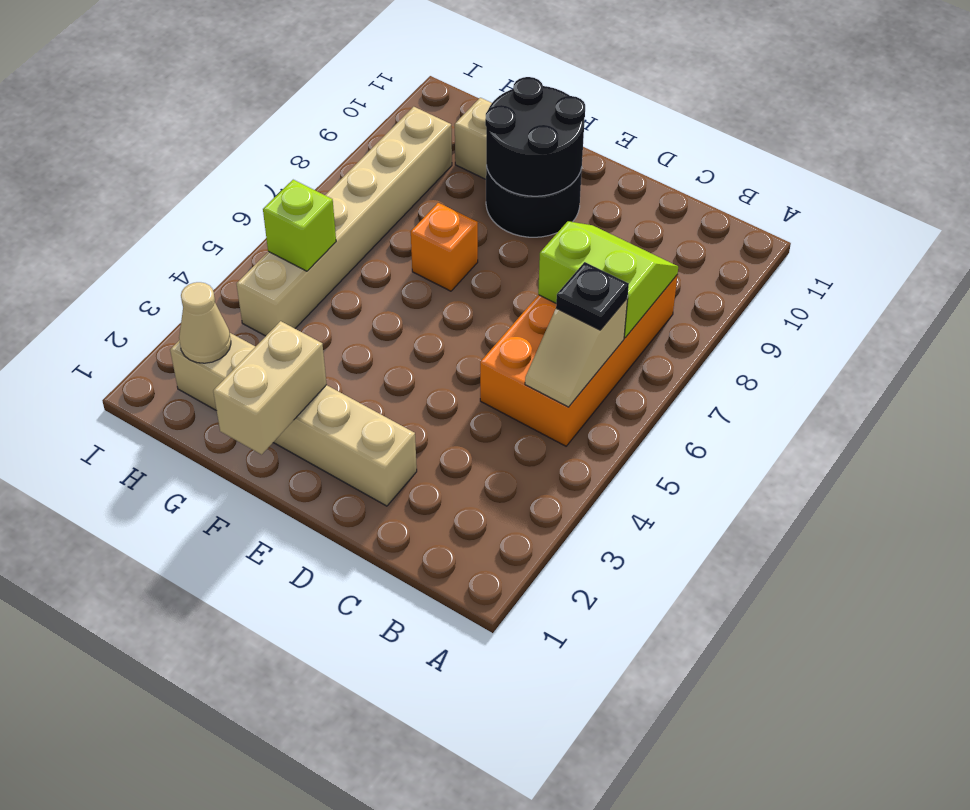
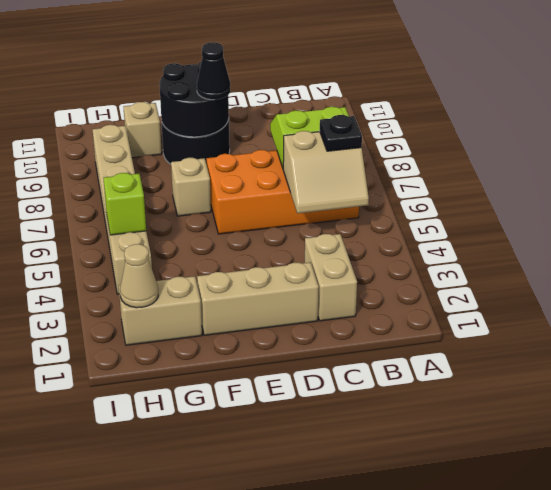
orange 2x4 brick [480,275,677,446] -> orange 2x4 brick turned to [206,150,359,234]
tan 1x2 slope [525,298,628,407] -> tan 2x2 slope [283,131,369,213]
none -> black 1x1 cone [197,42,230,100]
tan 1x2 brick [213,321,327,455] -> tan 1x2 brick moved to [305,234,357,321]
orange 1x1 brick [411,203,478,291] -> tan 1x1 brick [171,158,211,216]

